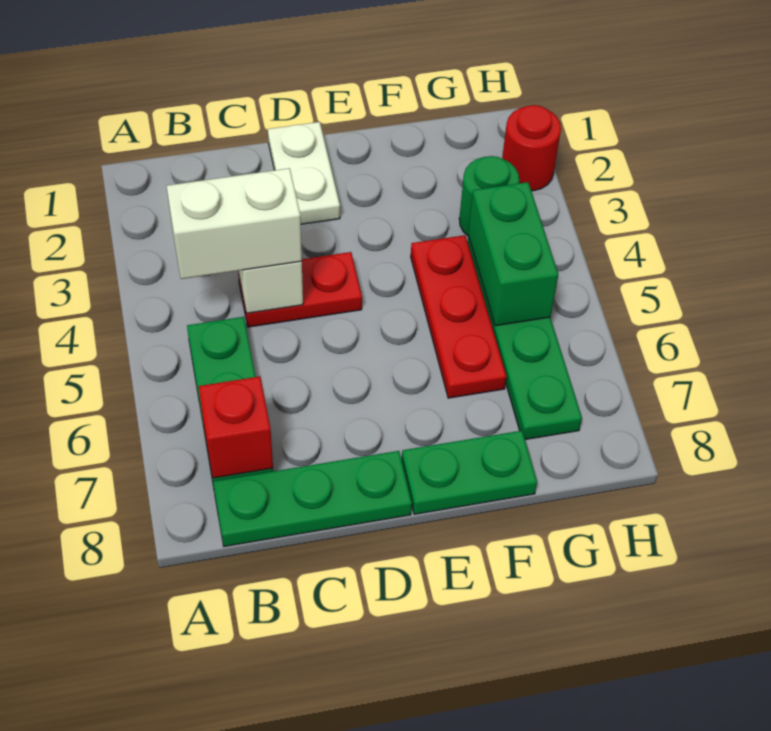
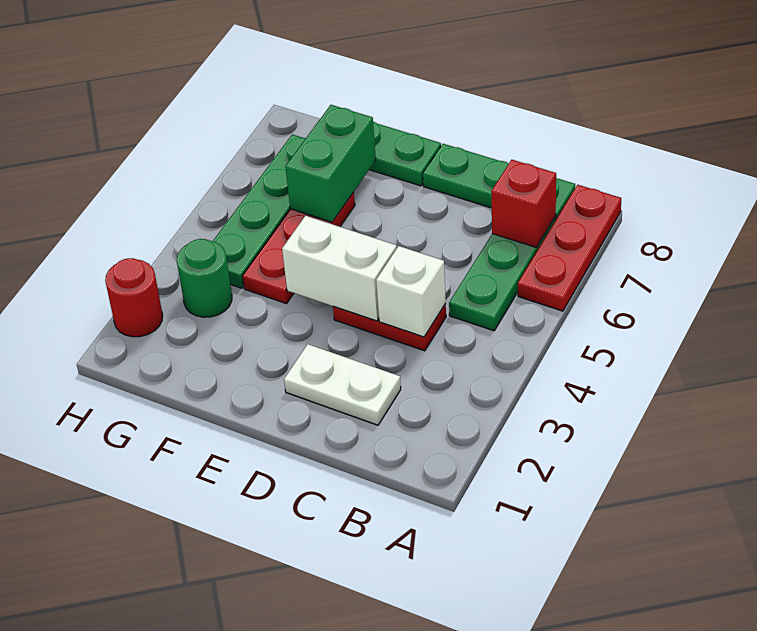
none -> red 1x3 plate [518,185,621,311]
white 1x2 brick [167,168,302,279] -> white 1x2 brick moved to [282,216,396,321]
white 1x2 plate [268,122,340,224] -> white 1x2 plate turned to [284,344,401,425]
green 1x2 brick [468,182,558,326] -> green 1x2 brick moved to [285,105,376,222]

